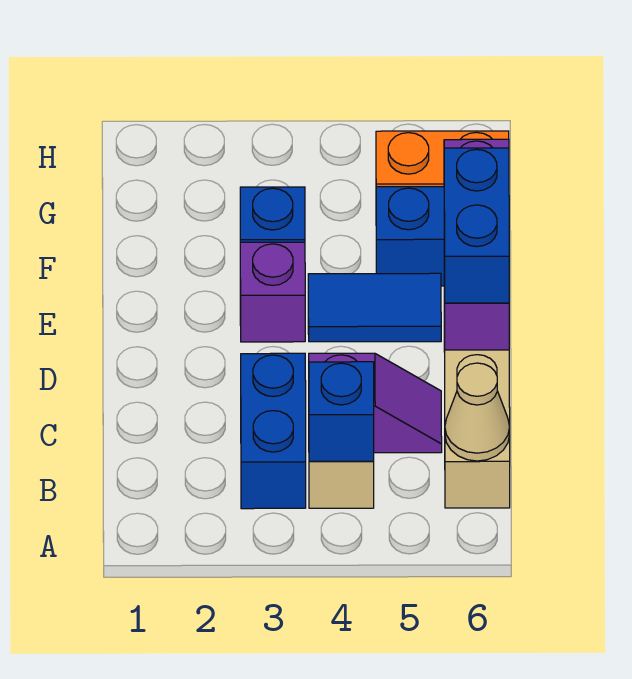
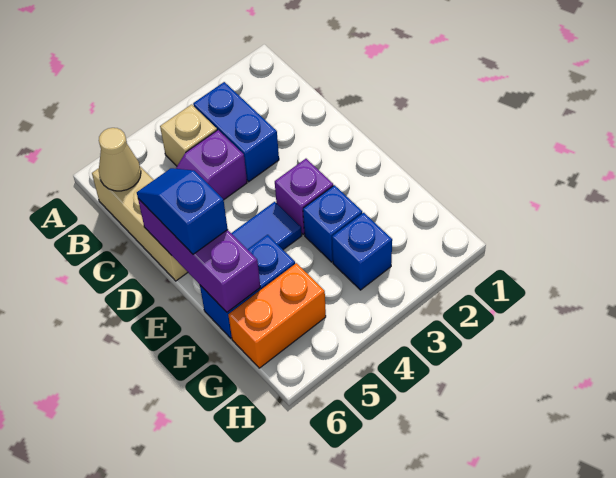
blue 1x1 brick [309,362,374,461] -> blue 1x1 brick moved to [332,213,392,290]
blue 1x2 brick [444,148,509,303] -> blue 1x2 slope [137,168,228,254]

